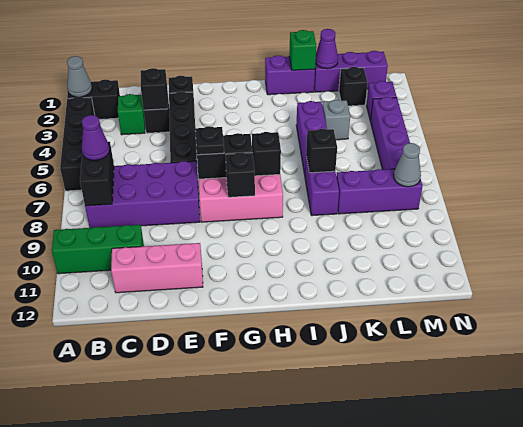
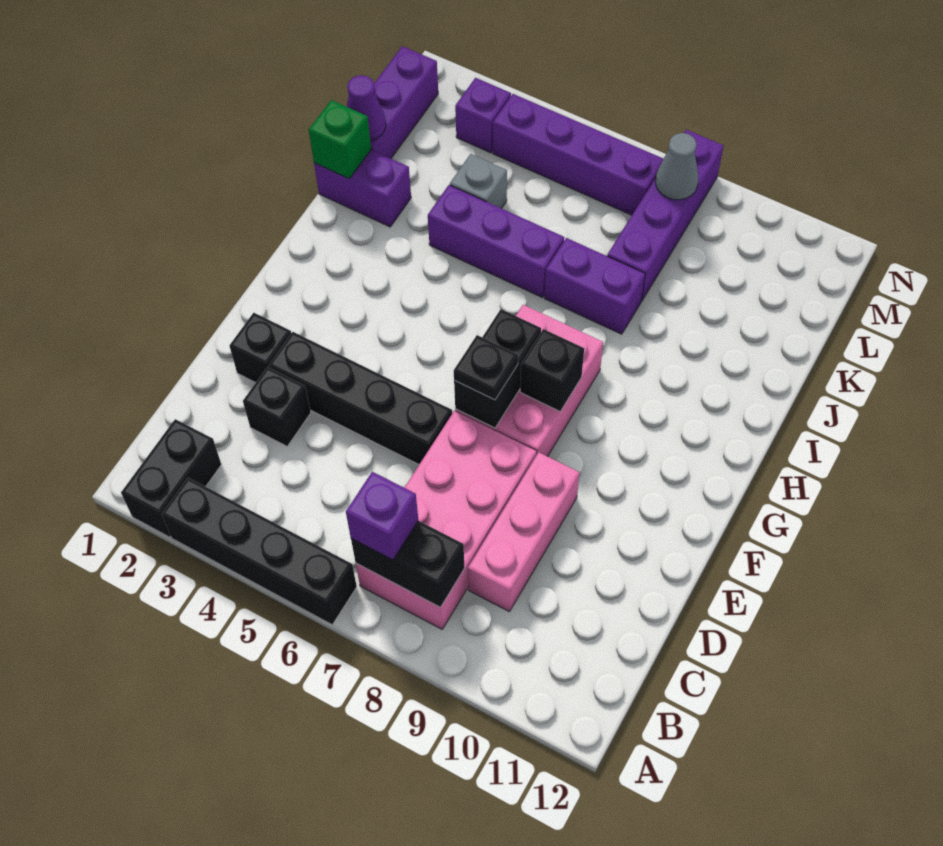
grey 1x1 cone [67,56,92,97] -> none
green 1x3 brick [52,225,144,274] -> none
purple 2x4 brick [85,161,200,228] -> pink 2x4 brick [356,411,536,629]
purple 1x1 cone [81,115,110,160] -> purple 1x1 brick [346,472,418,560]
green 1x1 brick [118,94,145,135] -> none
pink 1x3 brick [111,243,203,293] -> pink 1x3 brick moved to [468,452,579,611]
black 1x1 brick [141,68,168,110] -> none
black 1x1 brick [252,132,281,176] -> none
purple 1x2 brick [265,56,315,95] -> purple 1x2 brick turned to [314,150,411,227]
black 1x1 brick [306,129,337,173] -> none
purple 1x3 brick [336,169,423,214] -> purple 1x4 brick [607,130,723,301]
black 1x1 brick [339,67,368,106] -> none

